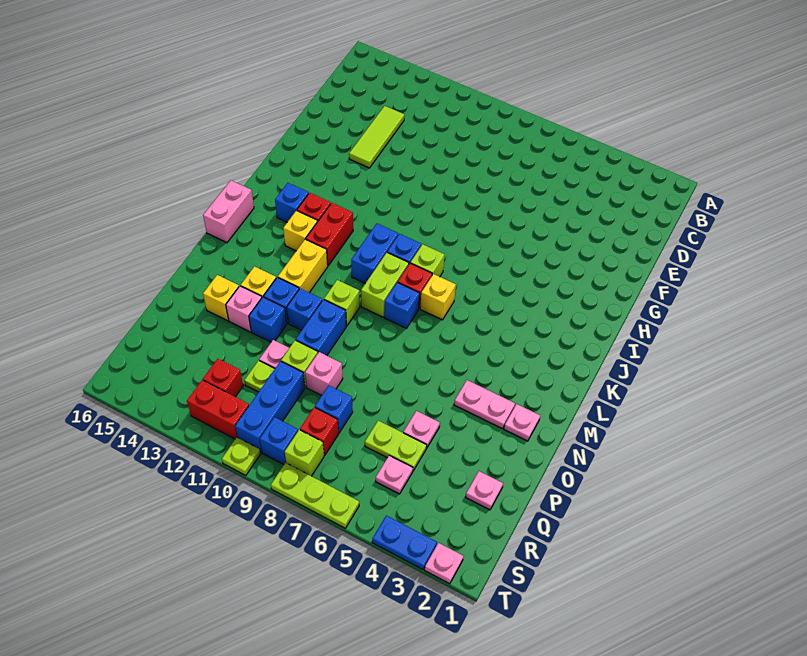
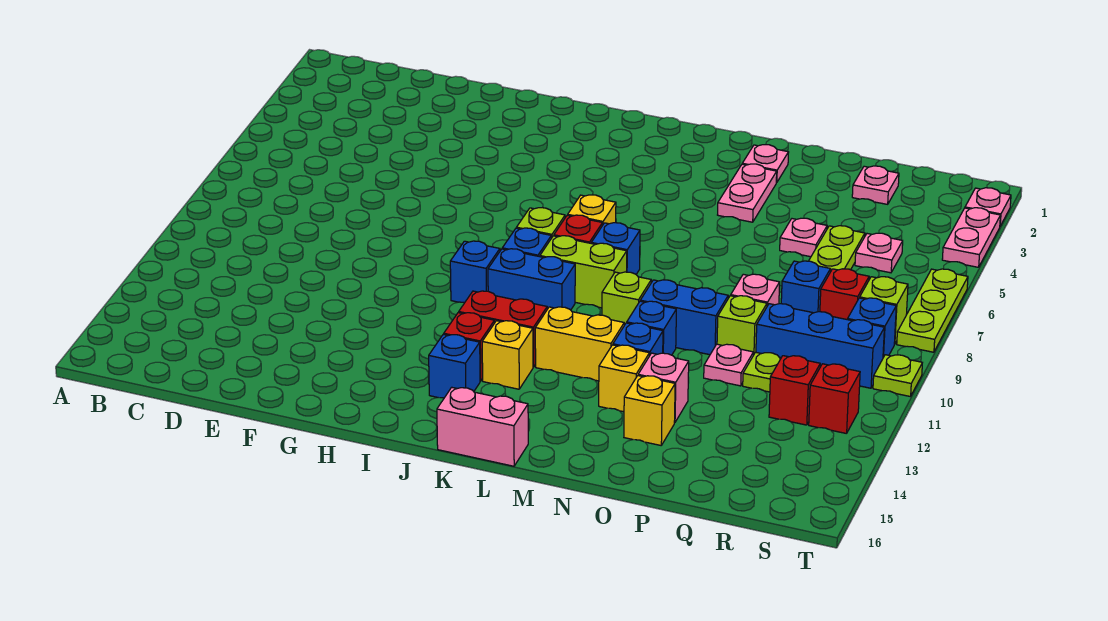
lime 1x3 tile [349,106,404,168] -> none
blue 1x1 brick [249,297,287,342] -> blue 1x1 brick moved to [450,241,500,302]
red 1x2 brick [187,380,249,439] -> red 1x1 brick [809,364,860,434]
blue 1x2 plate [372,516,437,569] -> pink 1x2 plate [942,208,1000,267]

